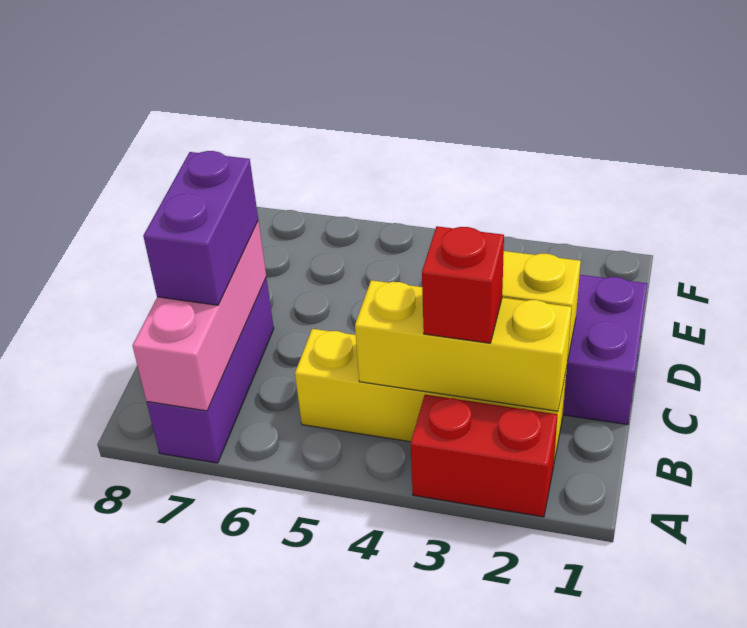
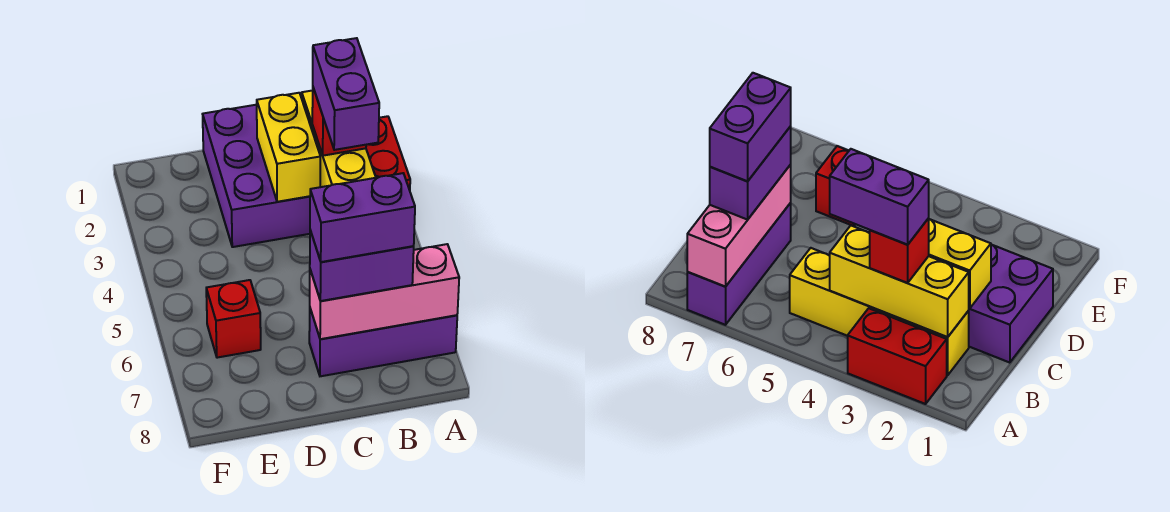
none -> purple 1x2 brick [313,38,379,150]
none -> purple 1x2 brick [310,173,415,262]
none -> red 1x1 brick [206,280,261,358]

